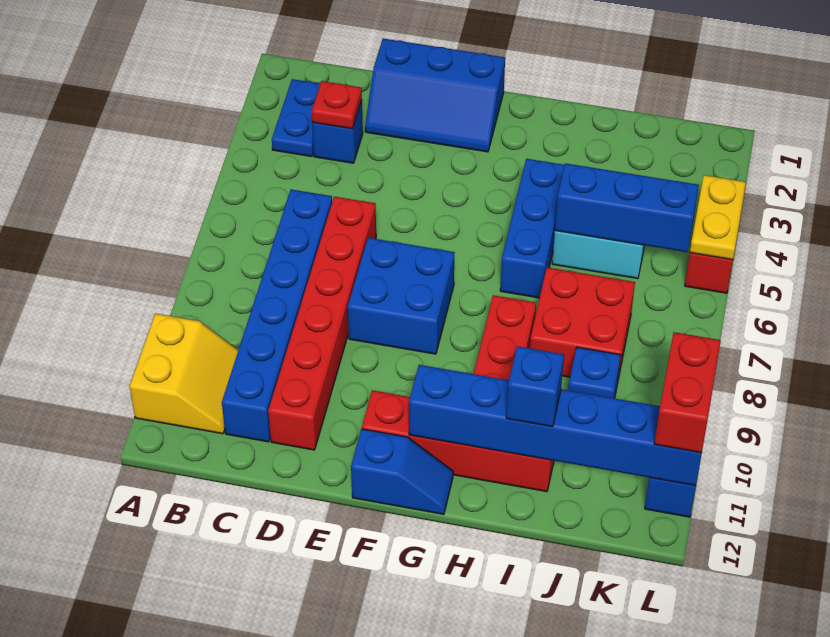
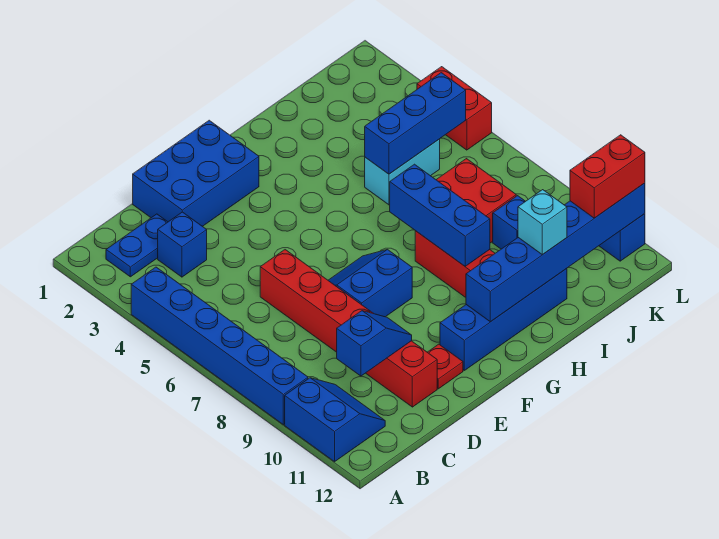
yellow 2x2 slope [130,314,238,434] -> blue 2x2 slope [285,378,385,462]
blue 1x2 plate [272,79,320,157] -> blue 1x2 plate turned to [106,214,167,277]
red 1x1 plate [312,81,362,129] -> red 1x1 plate moved to [427,344,463,389]
blue 1x6 brick [222,189,332,442] -> blue 1x6 brick moved to [131,267,308,425]
blue 2x3 slope [365,39,505,152] -> blue 2x3 brick [133,120,259,226]
blue 2x2 brick [348,238,455,354] -> blue 2x2 slope [328,250,412,317]
red 1x4 brick [362,390,554,492] -> blue 1x4 brick [440,269,567,370]
blue 1x2 slope [351,429,453,514] -> blue 1x2 slope moved to [337,311,412,376]
blue 1x3 brick [500,159,565,298] -> blue 1x3 brick moved to [390,164,490,266]
blue 1x1 brick [506,346,564,427] -> cyan 1x1 brick [518,190,567,255]
yellow 1x2 plate [690,175,746,260] -> none
red 1x2 brick [654,332,721,453] -> red 1x2 brick turned to [570,135,645,218]

